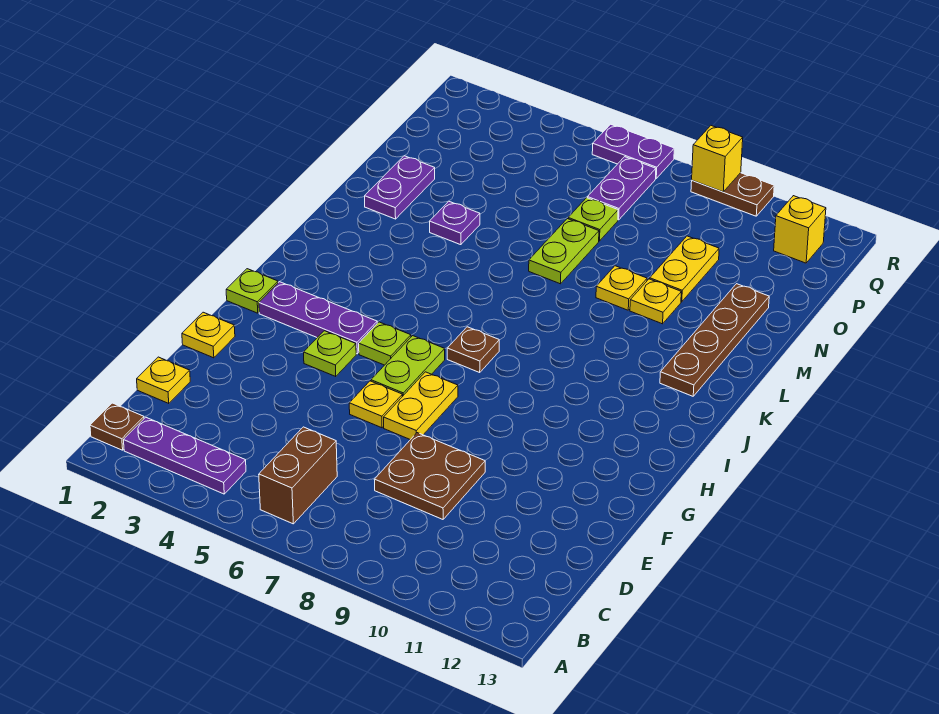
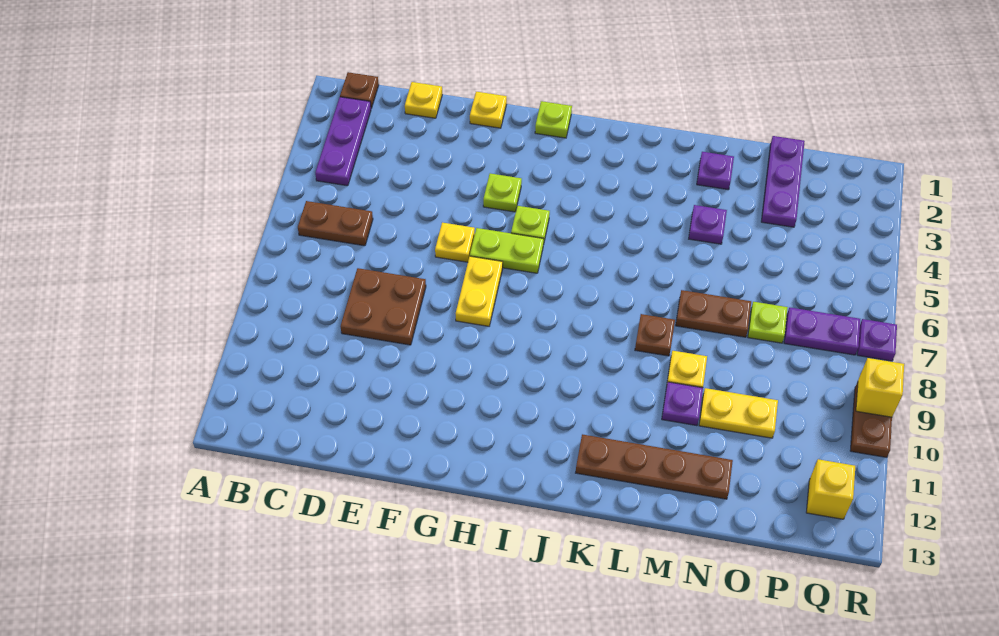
brown 1x2 brick [259,427,337,524] -> brown 1x2 plate [298,201,373,246]
yellow 1x2 plate [384,372,458,440] -> yellow 1x2 plate turned to [456,256,503,326]
purple 1x3 plate [259,282,377,354] -> purple 1x3 plate moved to [761,136,805,227]
brown 1x1 plate [447,327,499,372] -> brown 1x1 plate moved to [635,314,675,356]
purple 1x2 plate [365,156,435,219] -> purple 1x1 plate [697,152,734,190]
lime 1x2 plate [529,219,599,284] -> brown 1x2 plate [676,290,751,337]
yellow 1x1 plate [630,279,681,324] -> purple 1x1 plate [662,382,703,426]
purple 1x2 plate [592,124,674,178] -> purple 1x1 plate [857,319,897,361]

